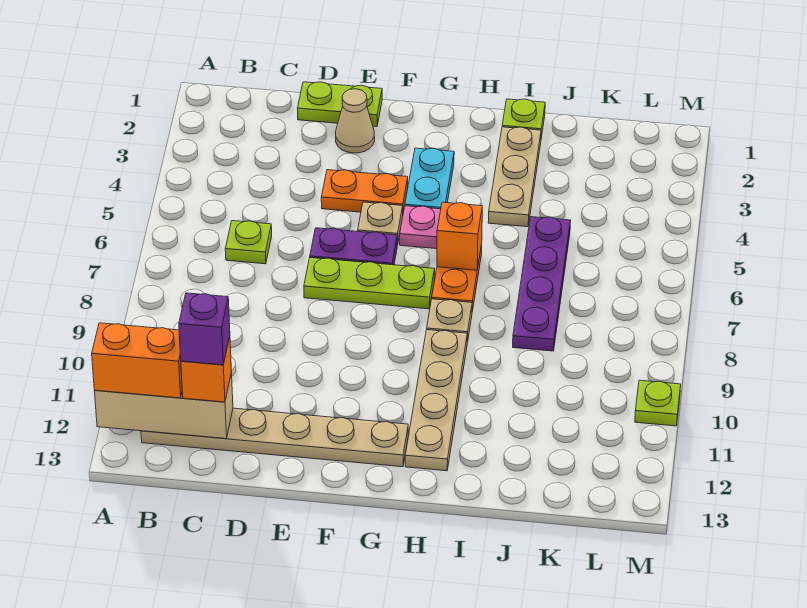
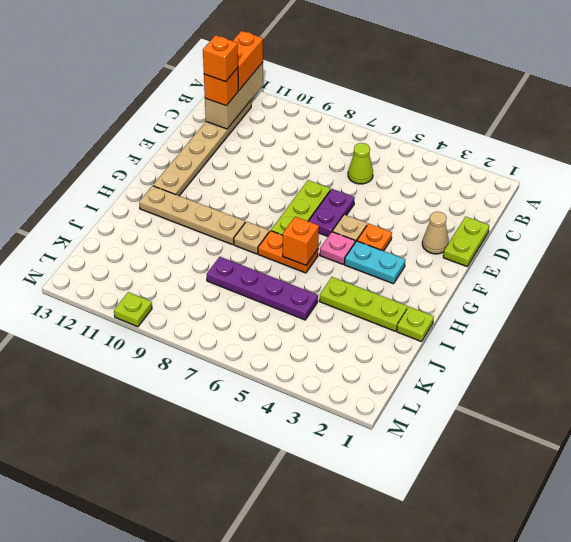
lime 1x1 plate [225,221,272,264] -> lime 1x1 cone [348,143,373,184]
purple 1x1 brick [179,293,230,365] -> orange 1x1 brick [203,35,238,82]
orange 1x2 plate [321,170,408,212] -> orange 1x1 plate [357,224,392,251]
tan 1x3 plate [488,127,541,227] -> lime 1x3 plate [320,277,407,331]

